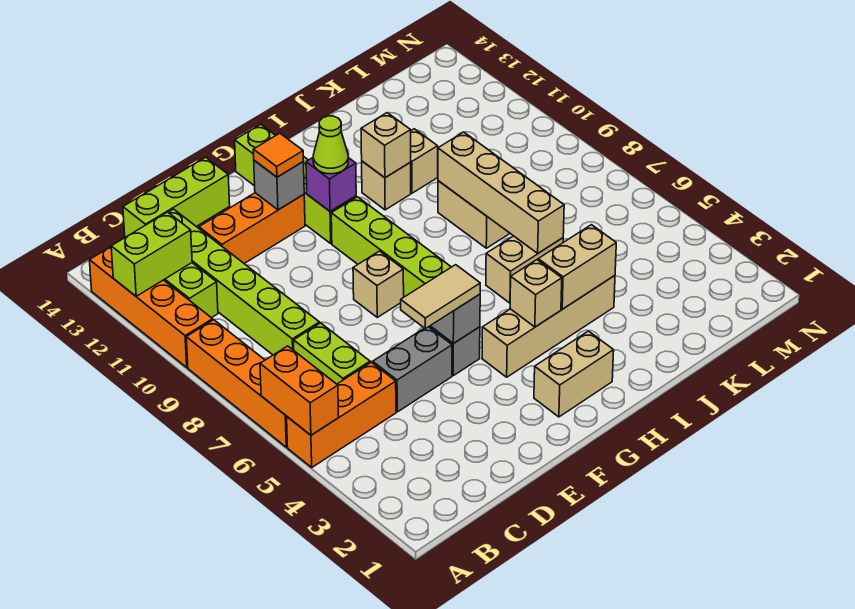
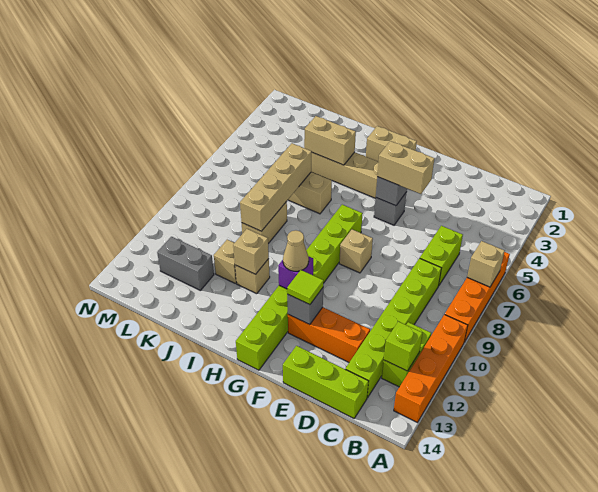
orange 1x3 brick [287,362,396,467] -> none
orange 1x2 brick [260,346,339,435] -> none
lime 1x2 brick [111,212,192,296] -> lime 1x1 brick [384,322,422,371]
grey 1x2 brick [373,327,452,412] -> grey 1x2 brick moved to [157,237,214,290]
tan 1x2 tile [401,265,480,329] -> tan 1x2 brick [377,141,434,194]
orange 1x1 tile [253,133,304,177] -> lime 1x1 tile [287,270,323,305]
lime 1x1 cone [313,116,348,174] -> tan 1x1 cone [283,230,309,271]
tan 1x1 brick [510,260,562,327] -> tan 1x1 brick moved to [467,241,505,287]

